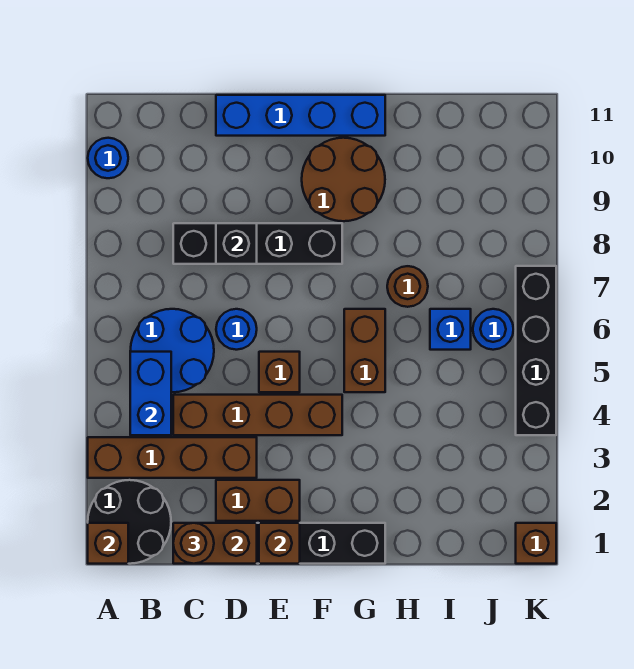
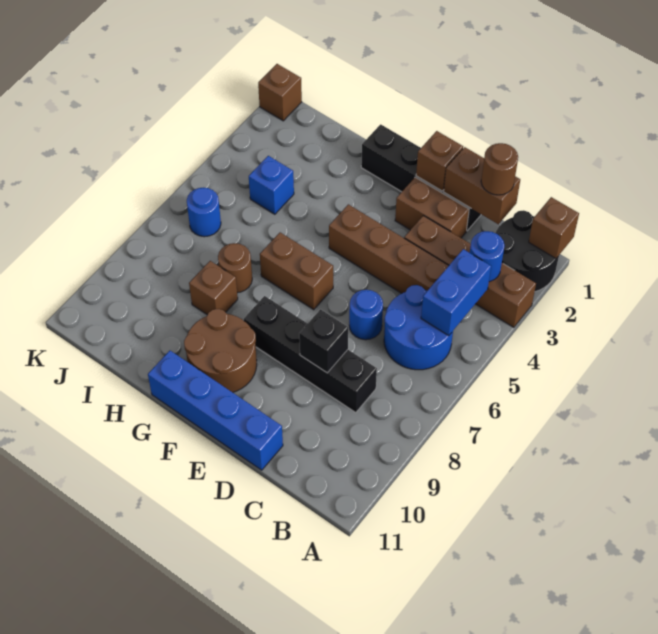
blue 1x1 round brick [88,138,128,178] -> blue 1x1 round brick moved to [470,231,505,282]
brown 1x1 brick [259,352,300,392] -> brown 1x1 brick moved to [189,261,238,315]
brown 1x2 brick [344,309,385,392] -> brown 1x2 brick turned to [260,232,333,310]
blue 1x1 brick [430,309,471,350] -> blue 1x1 brick moved to [249,156,294,214]
black 1x4 brick [516,266,556,435] -> none

